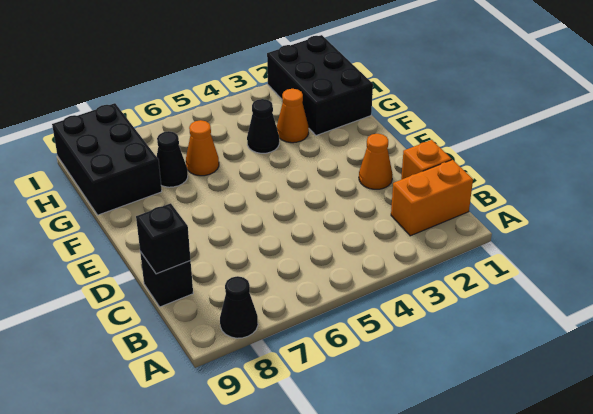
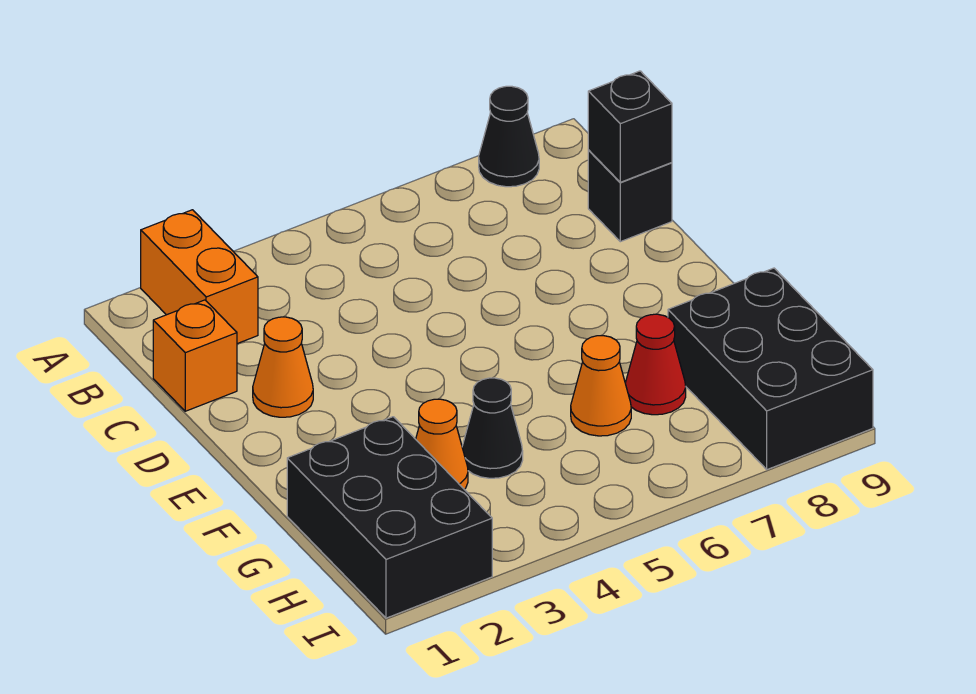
orange 1x2 brick [391,160,473,236] -> orange 1x2 brick turned to [141,210,258,344]
black 1x1 cone [157,131,188,187] -> red 1x1 cone [625,314,686,415]

